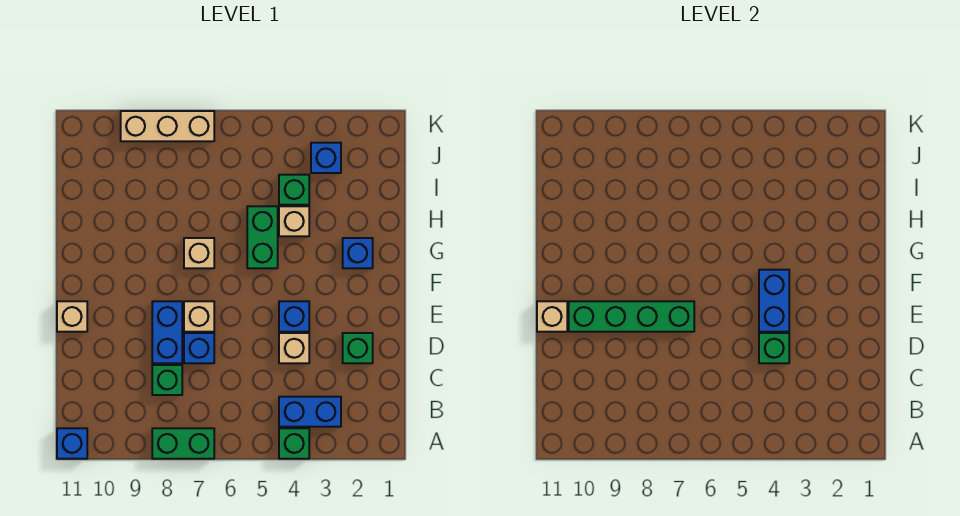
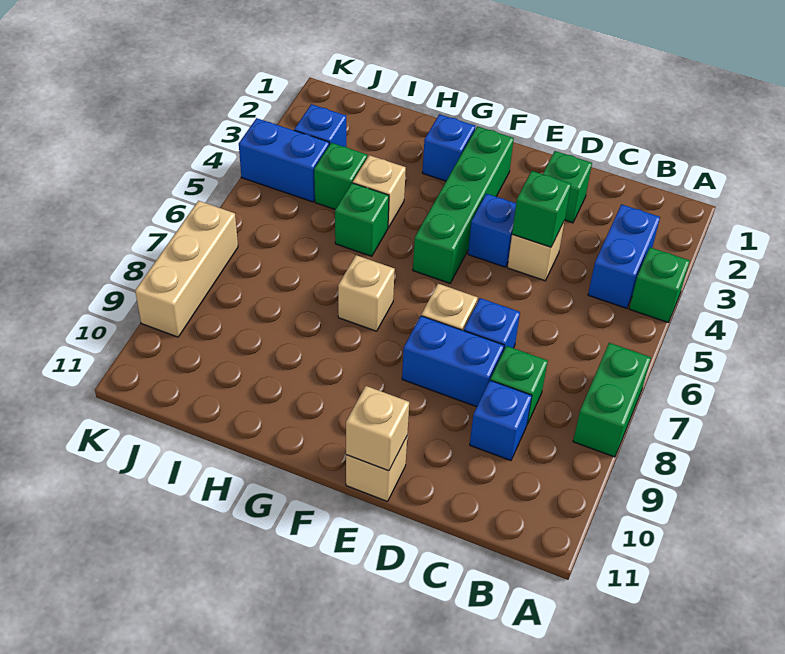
blue 1x1 brick [57,428,87,459] -> blue 1x1 brick moved to [470,380,532,461]
blue 1x2 brick [759,270,789,332] -> blue 1x2 brick moved to [239,118,329,202]
green 1x4 brick [569,301,694,332] -> green 1x4 brick moved to [413,126,514,283]
green 1x2 brick [247,206,278,268] -> green 1x1 brick [335,183,389,256]

